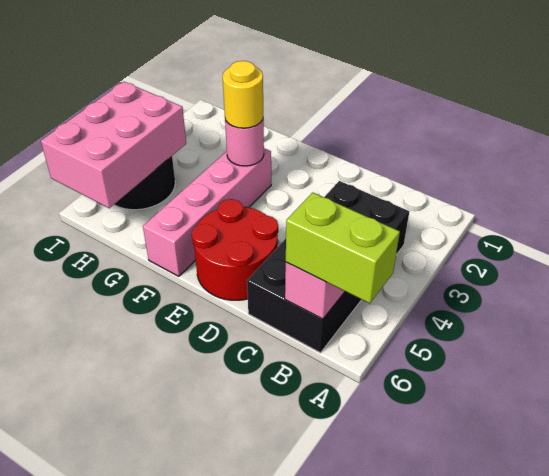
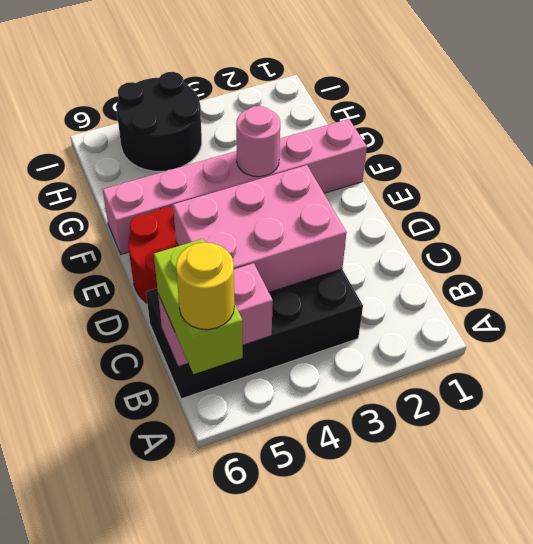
pink 1x4 brick [143,148,271,276] -> pink 1x6 brick [103,119,367,255]
yellow 1x1 round brick [223,61,263,128] -> yellow 1x1 round brick moved to [176,243,234,330]
pink 2x3 brick [41,82,186,208] -> pink 2x3 brick moved to [173,165,347,292]

